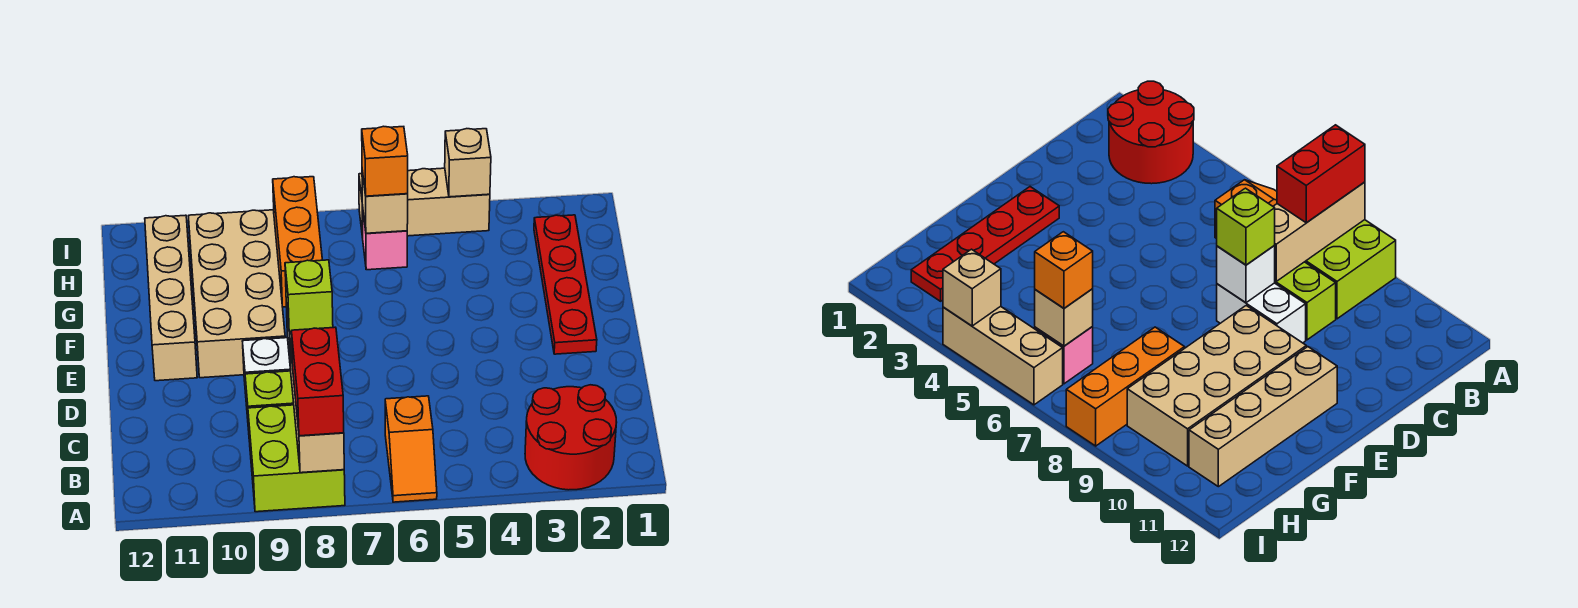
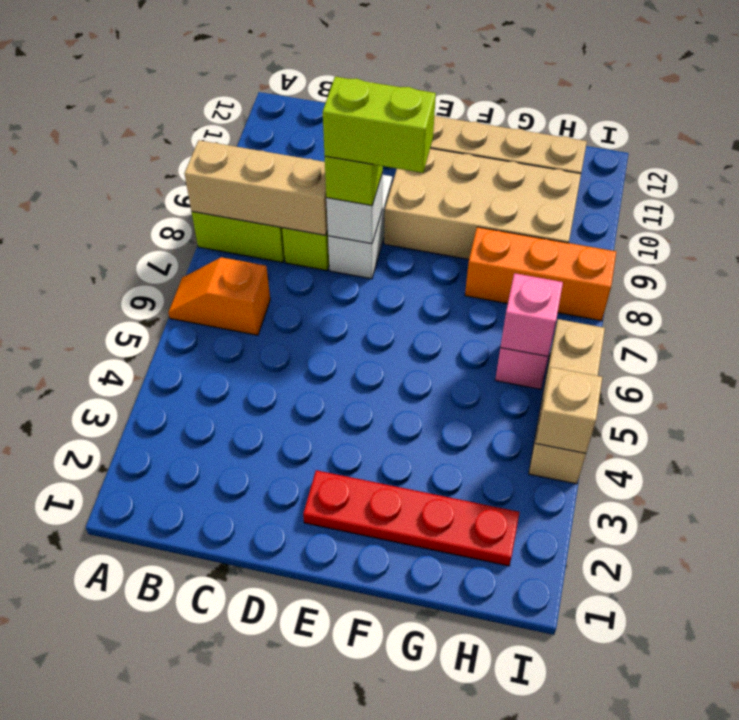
red 2x2 round brick [525,385,617,490] -> none
red 1x2 brick [291,327,344,436] -> none
none -> lime 1x2 brick [323,77,436,173]
tan 1x1 brick [362,171,408,233] -> pink 1x1 brick [500,273,563,357]
orange 1x1 brick [362,126,408,196] -> none

